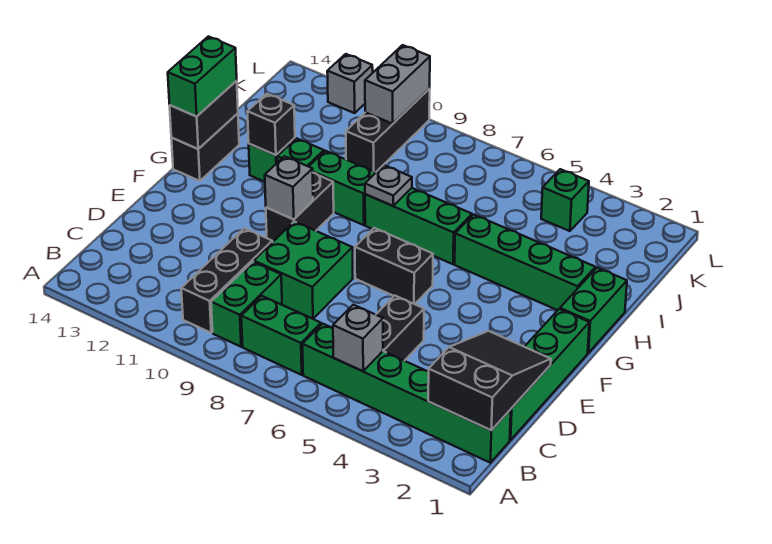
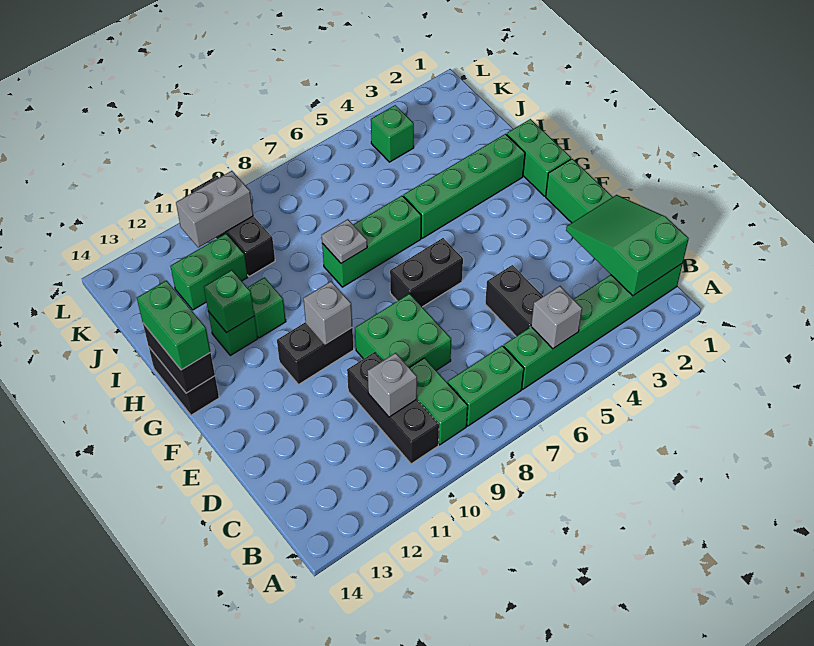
black 2x3 slope [428,331,551,430] -> green 2x3 slope [566,195,689,296]
black 1x2 brick [266,173,334,242] -> black 1x2 brick turned to [277,322,354,385]
green 1x2 brick [309,151,376,225] -> green 1x2 brick moved to [170,234,248,310]
black 1x1 brick [247,94,295,155] -> green 1x1 brick [204,270,254,333]
grey 1x2 brick [365,45,430,124] -> grey 1x2 brick turned to [176,171,253,248]
grey 1x1 brick [327,54,373,113] -> grey 1x1 brick moved to [368,353,417,417]

